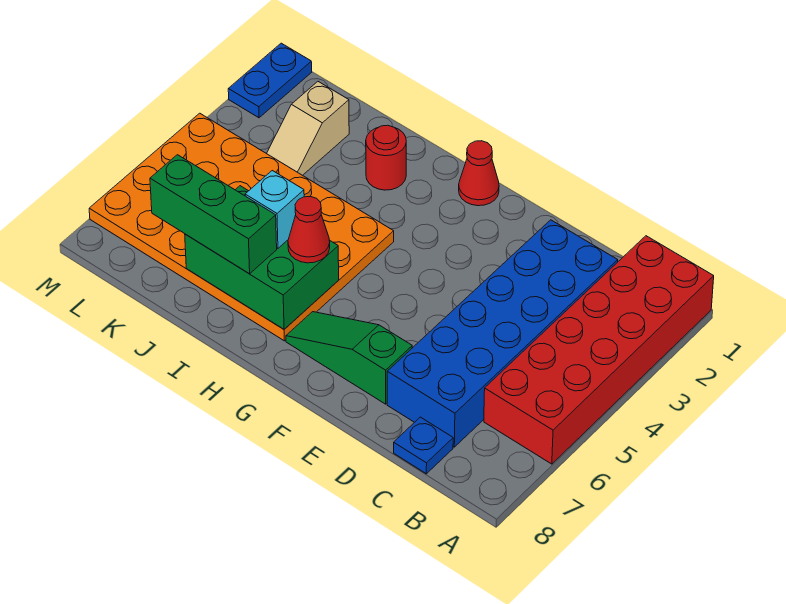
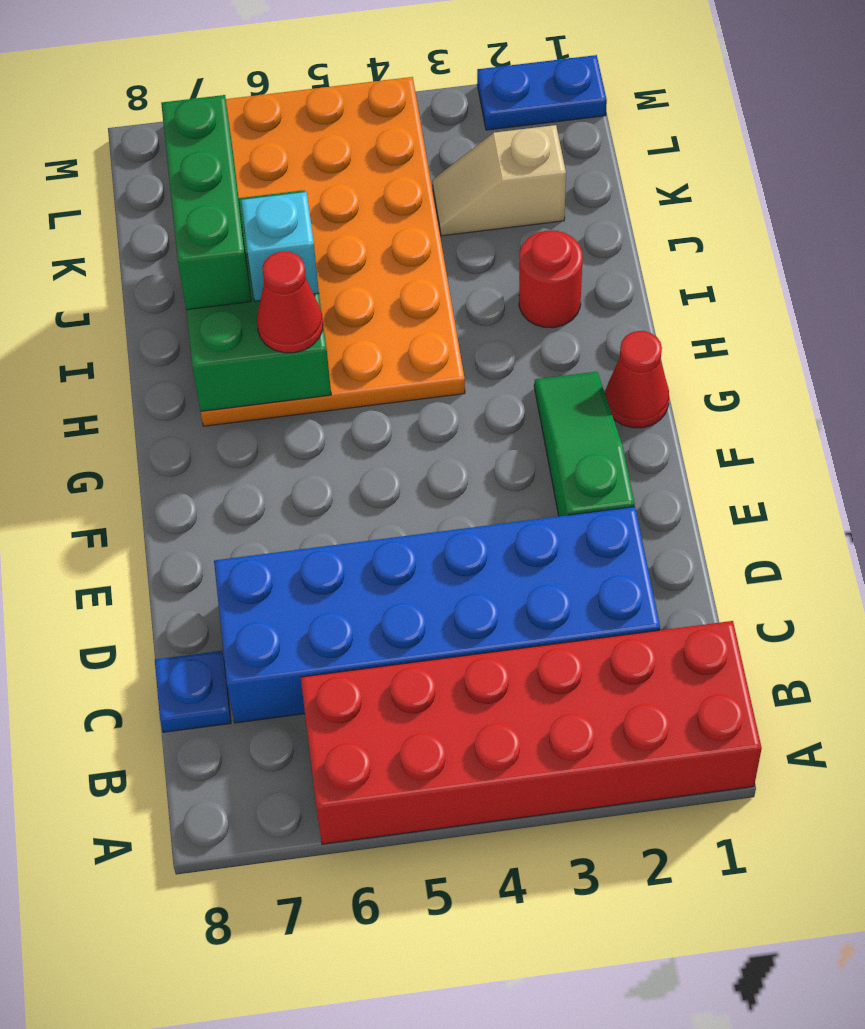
green 1x3 slope [286,312,412,404] -> green 1x3 slope moved to [534,372,635,516]

